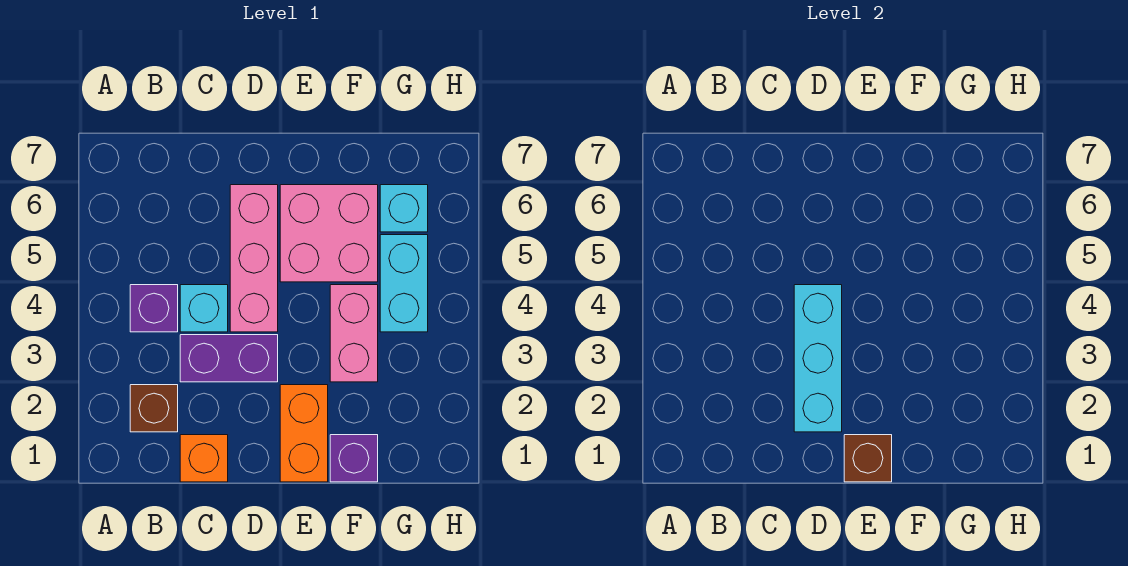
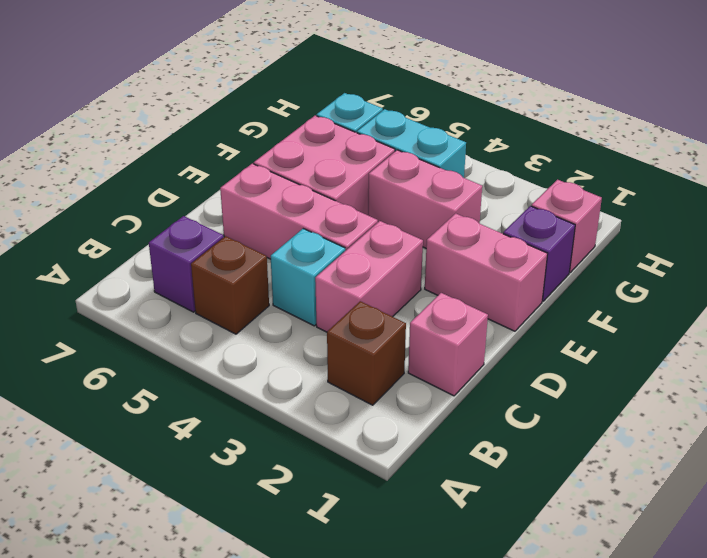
purple 1x1 brick [130,285,178,332] -> purple 1x1 brick moved to [149,216,224,312]
orange 1x1 brick [180,435,228,482] -> pink 1x1 brick [408,293,488,396]
purple 1x2 brick [180,335,278,382] -> pink 1x2 brick [315,221,423,332]
cyan 1x3 brick [794,285,842,432] -> none
orange 1x2 brick [280,385,328,482] -> pink 1x2 brick [425,213,548,331]
brown 1x1 brick [844,435,892,482] -> brown 1x1 brick moved to [191,236,269,334]
none -> pink 1x1 brick [532,180,602,272]

